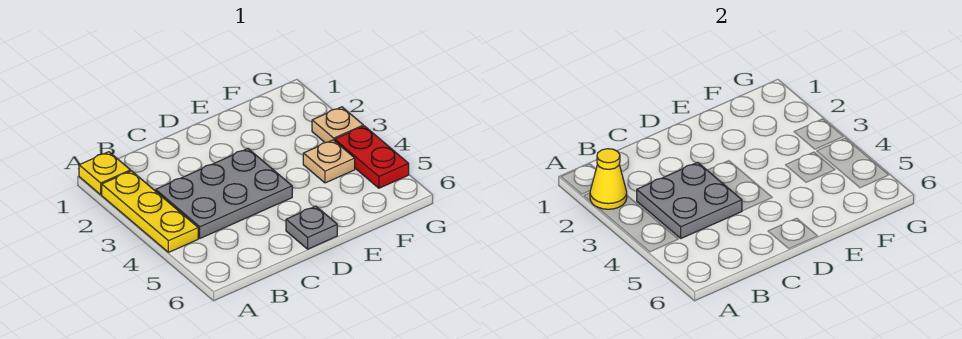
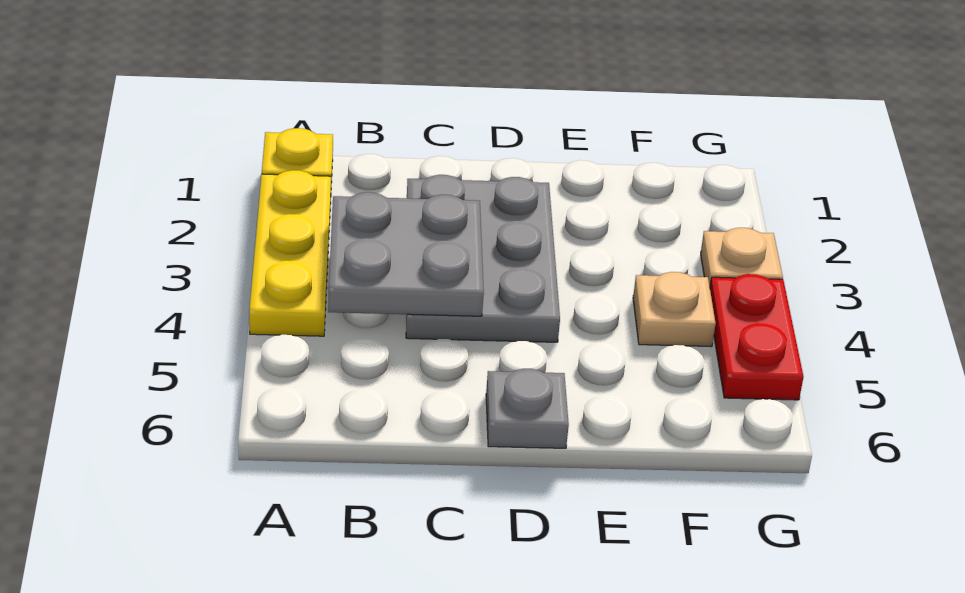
yellow 1x1 cone [590,149,627,209] -> none
grey 2x3 plate [156,149,292,238] -> grey 2x3 plate turned to [406,175,560,342]

